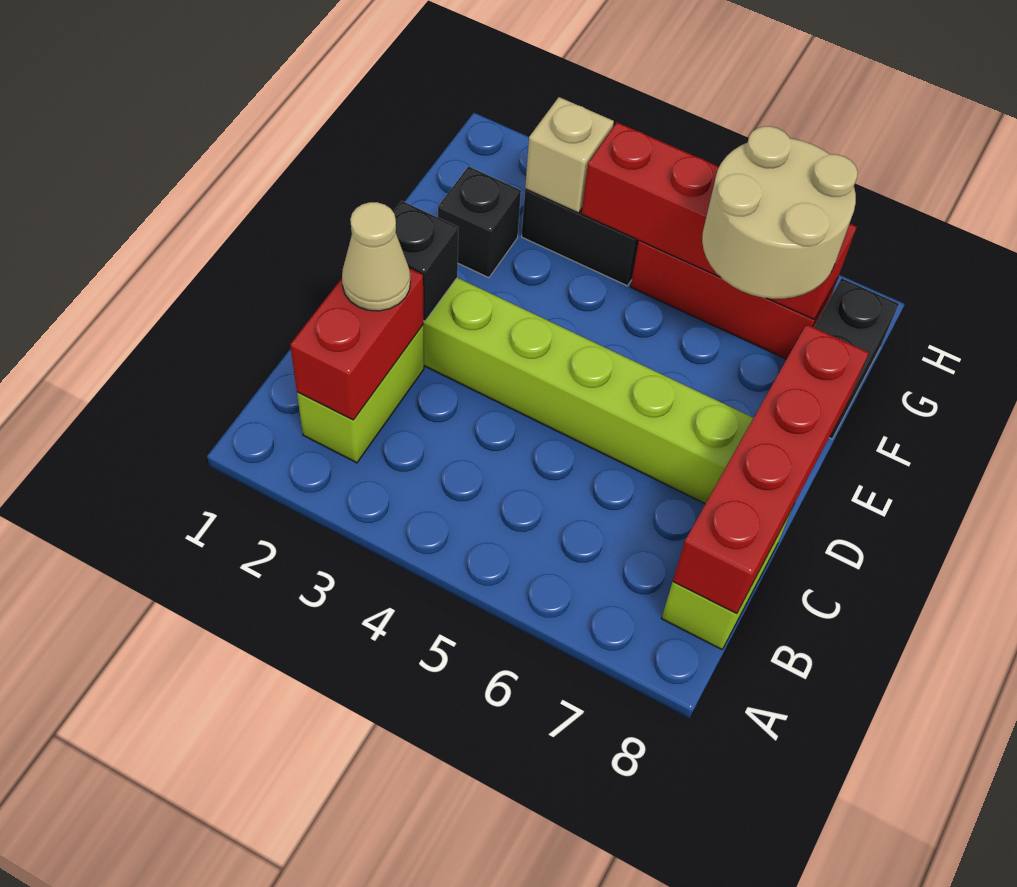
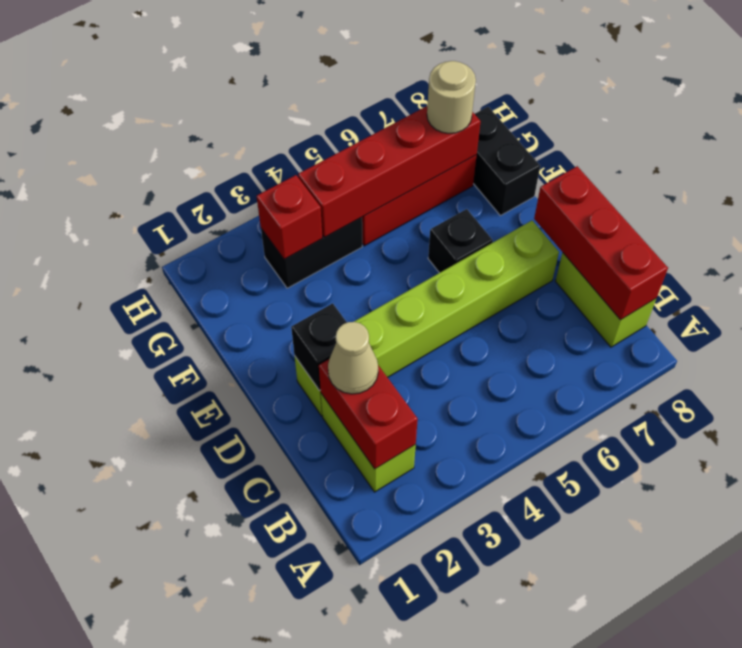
red 1x4 brick [673,324,869,614] -> red 1x3 brick [534,166,668,320]
black 1x1 brick [438,167,521,278] -> black 1x1 brick moved to [428,209,493,273]
tan 2x2 round brick [702,126,858,299] -> tan 1x1 round brick [427,61,476,133]
tan 1x1 brick [525,97,614,213] -> red 1x1 brick [257,175,322,259]

